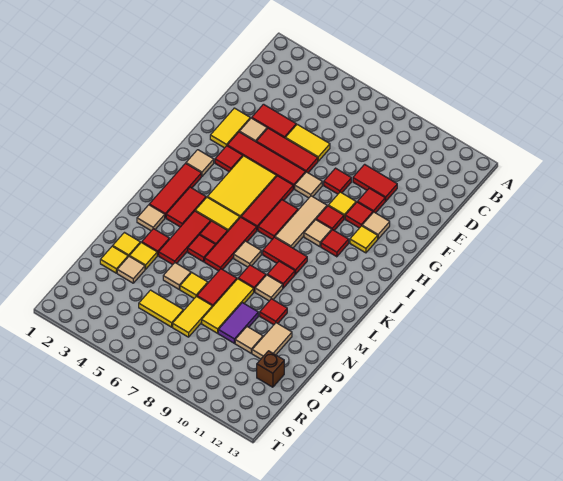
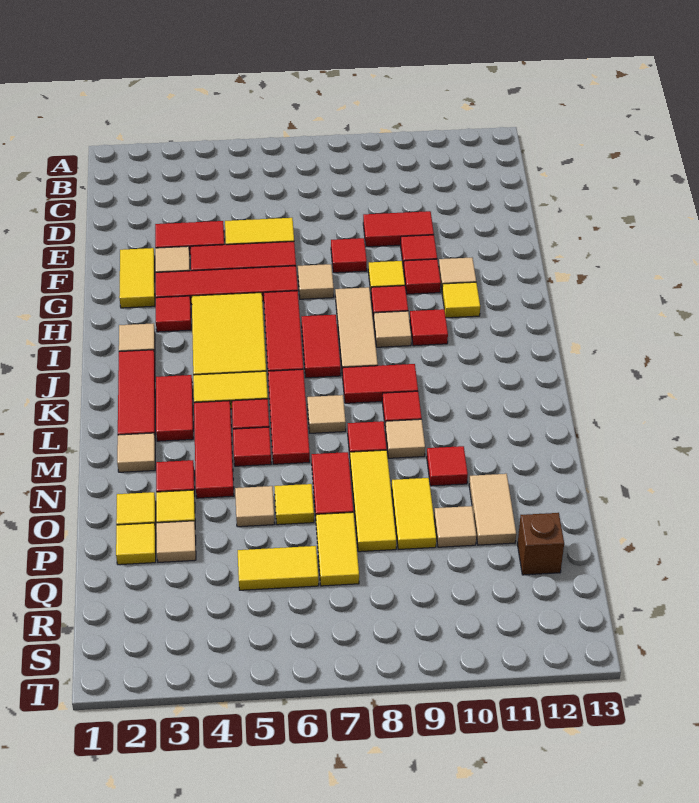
purple 1x2 tile [218,303,258,343] -> yellow 1x2 tile [392,478,436,549]

